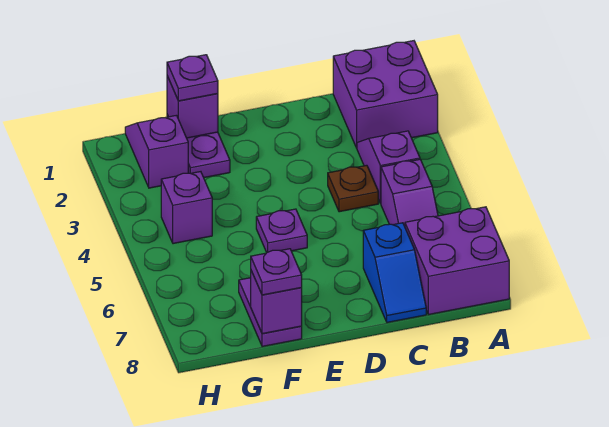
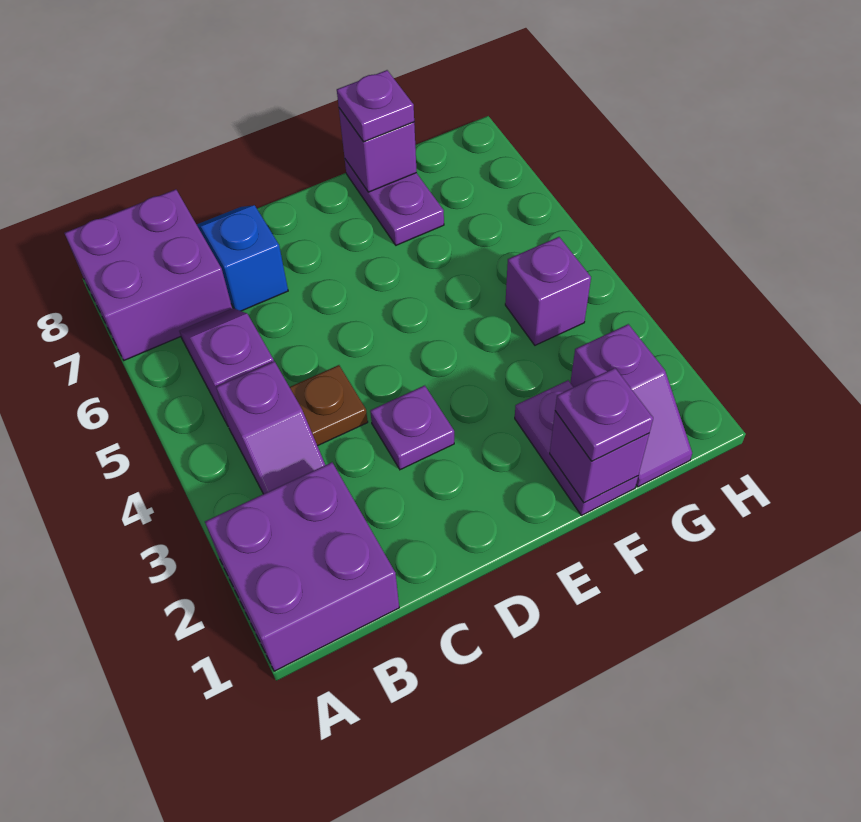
purple 1x1 plate [256,209,307,252] -> purple 1x1 plate moved to [370,385,454,470]

